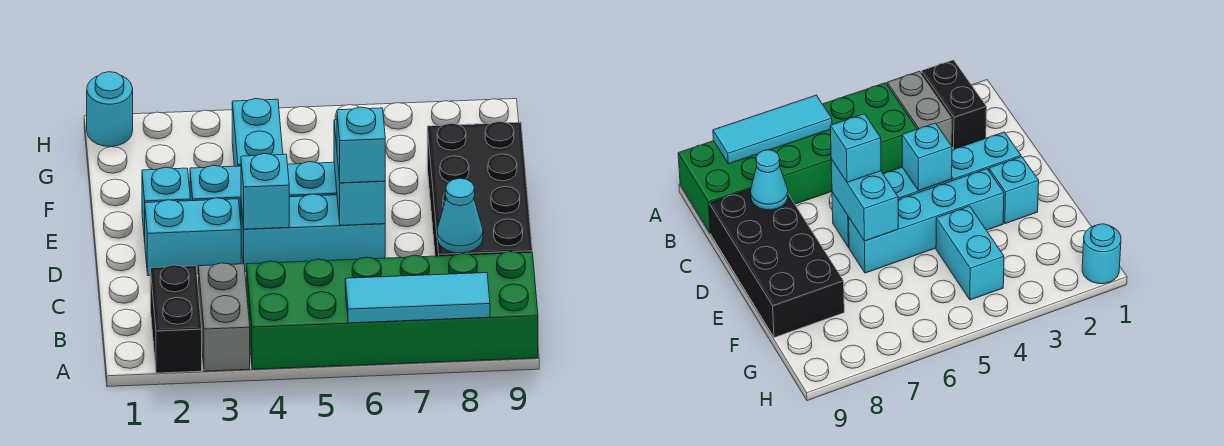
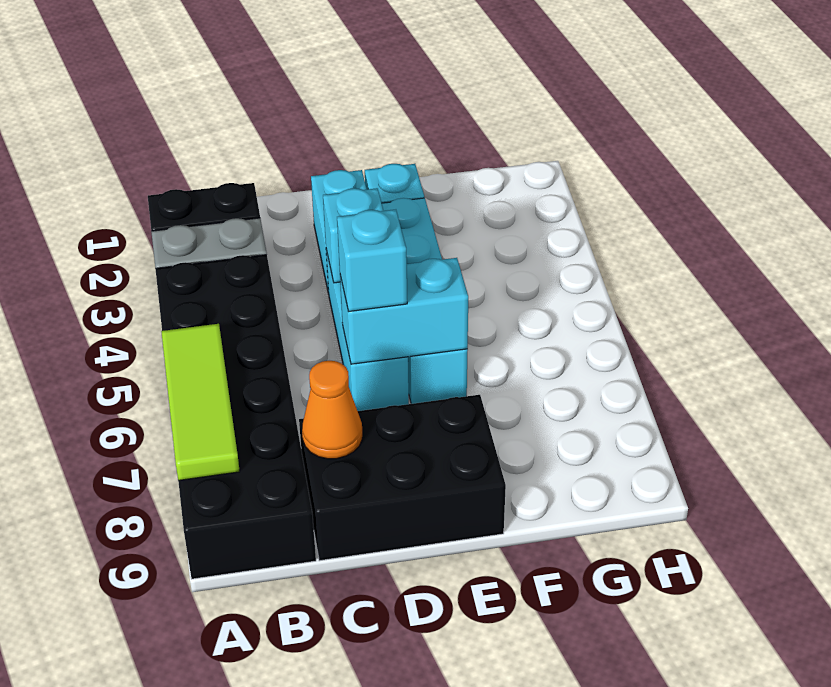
green 2x6 brick [247,252,538,369] -> black 2x6 brick [155,255,316,579]
cyan 1x3 tile [345,273,490,323] -> lime 1x3 tile [161,324,240,480]
black 2x4 brick [427,121,532,256] -> black 2x3 brick [299,395,506,561]
cyan 1x1 cone [437,178,483,253] -> orange 1x1 cone [302,361,362,459]
cyan 1x2 brick [232,99,283,166] -> none
cyan 1x1 round brick [87,72,133,147] -> none

